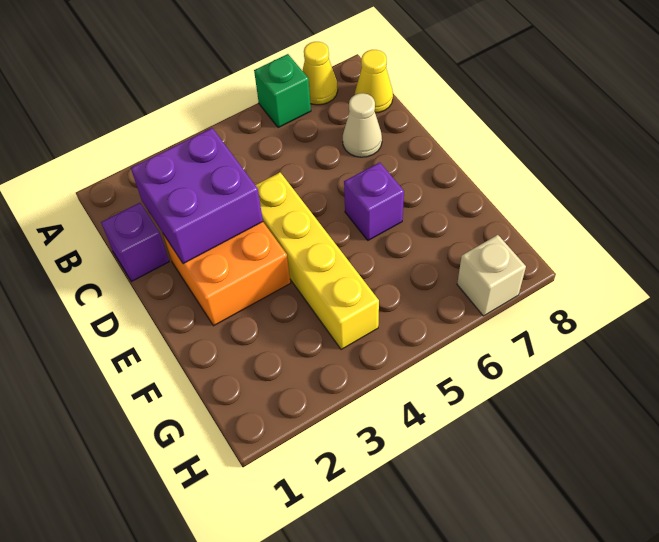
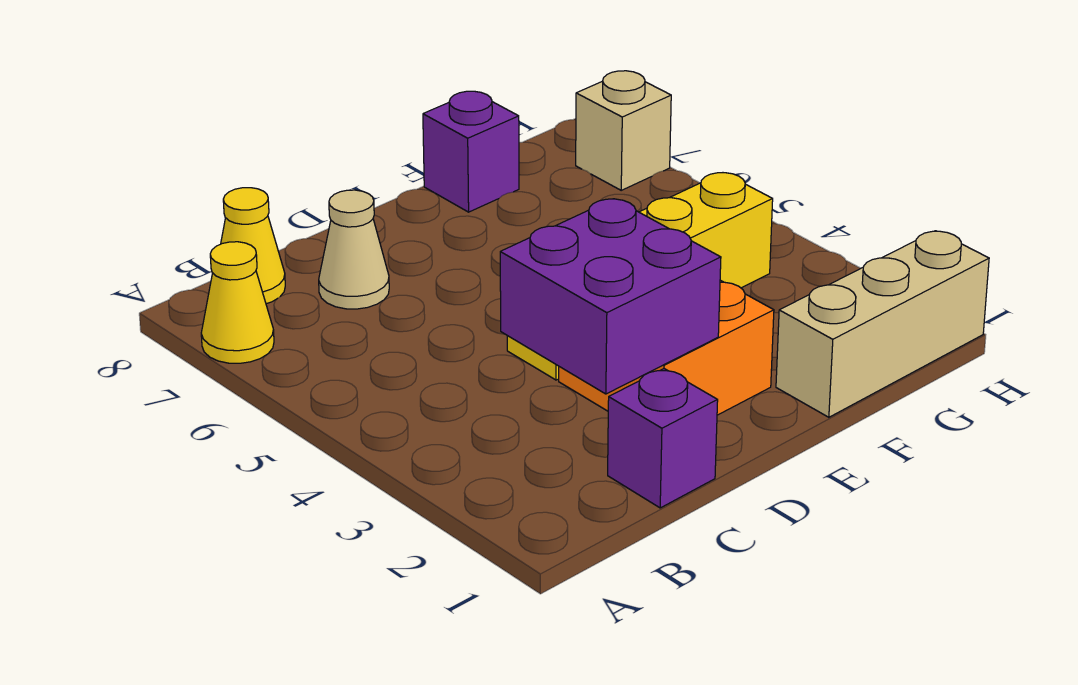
green 1x1 brick [254,54,311,128] -> none
purple 1x1 brick [344,162,404,240] -> purple 1x1 brick moved to [423,91,519,212]
none -> tan 1x3 brick [776,231,989,417]

